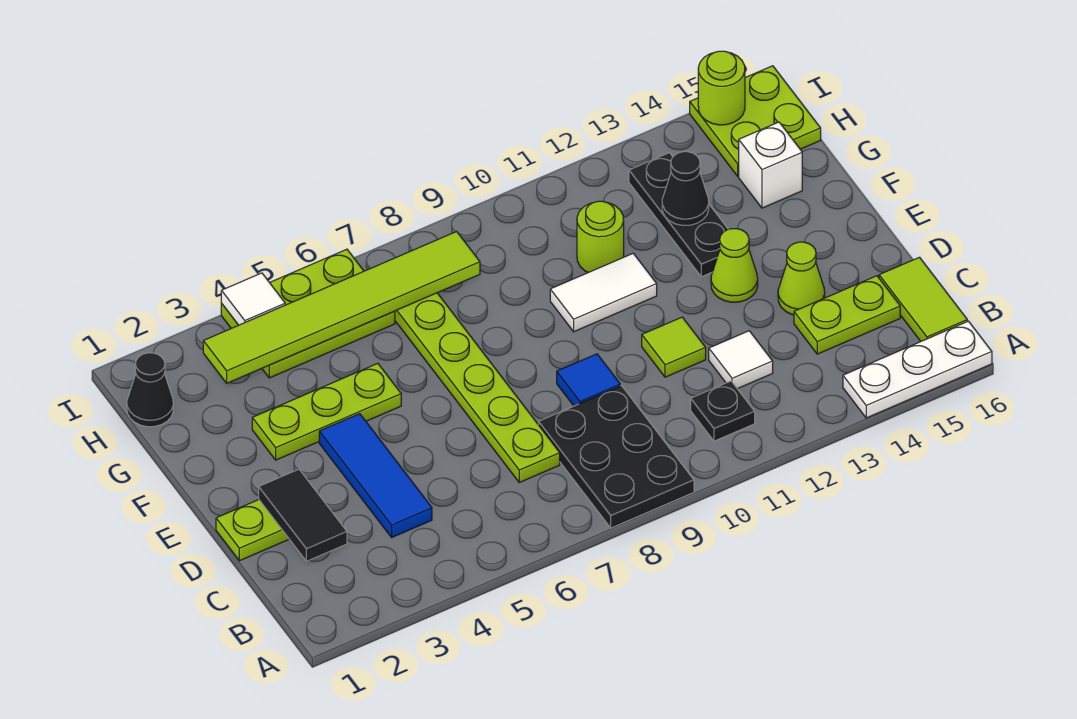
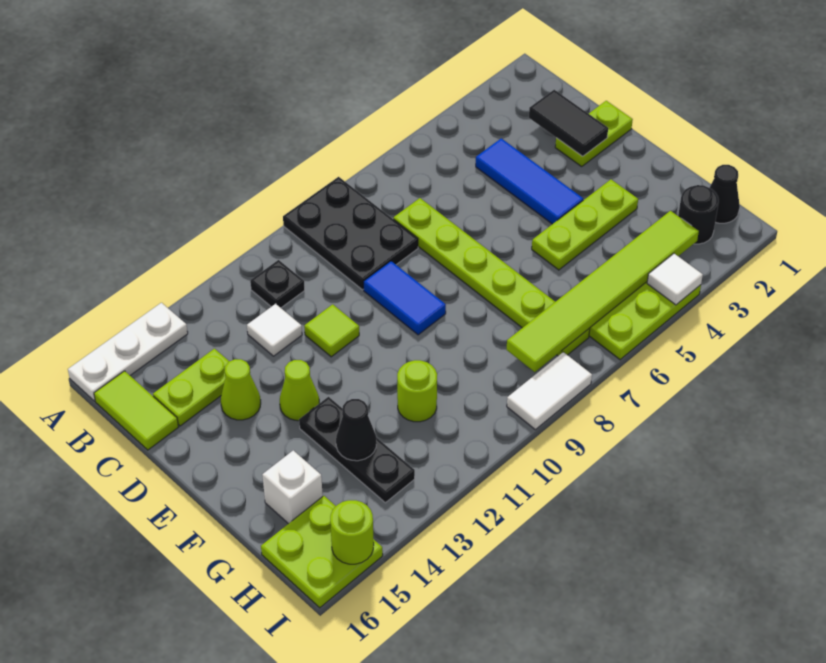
blue 1x1 tile [557,354,620,406] -> blue 1x2 tile [364,261,446,335]
white 1x2 tile [550,253,657,332] -> white 1x2 tile moved to [507,352,592,430]
none -> black 1x1 round brick [678,185,719,244]

